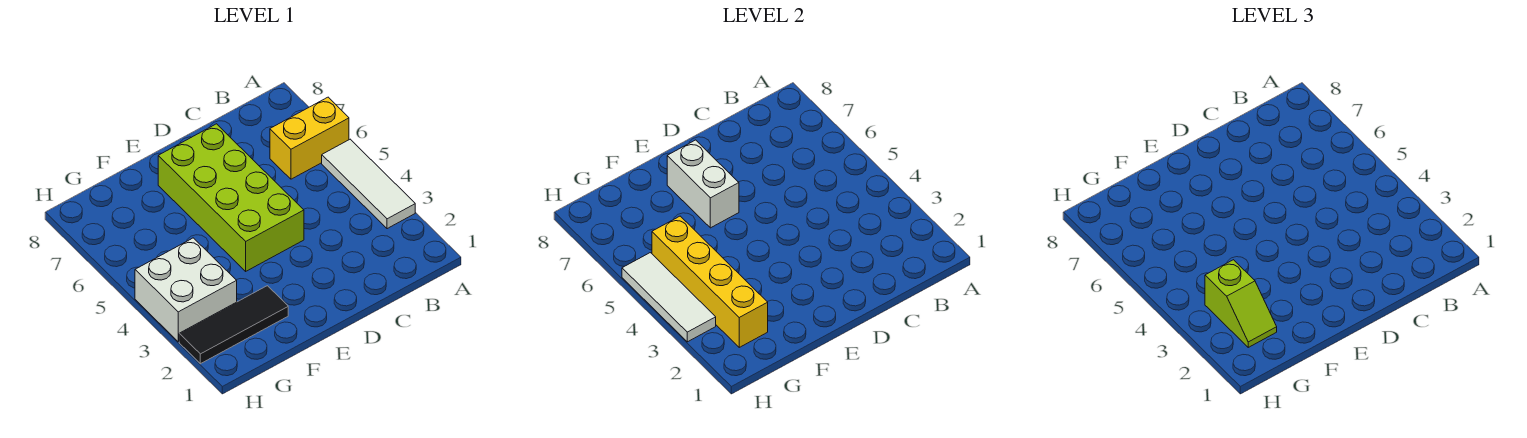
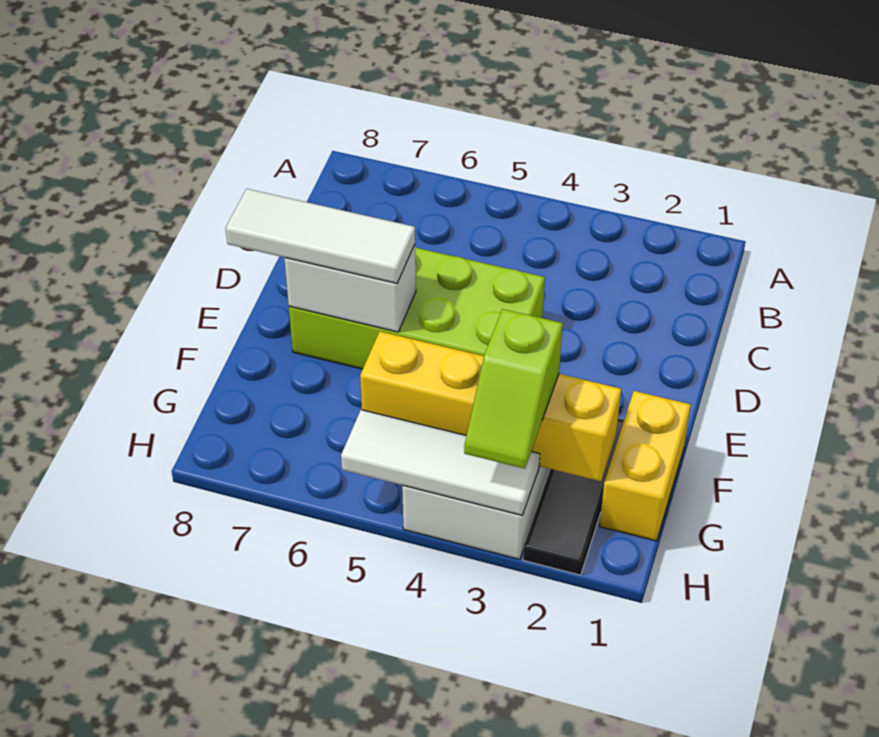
white 1x3 tile [322,139,415,229] -> white 1x3 tile moved to [226,189,415,283]
yellow 1x2 brick [270,97,349,179] -> yellow 1x2 brick moved to [599,391,691,541]
lime 1x2 slope [1205,260,1277,347] -> lime 1x2 slope turned to [464,309,563,469]

